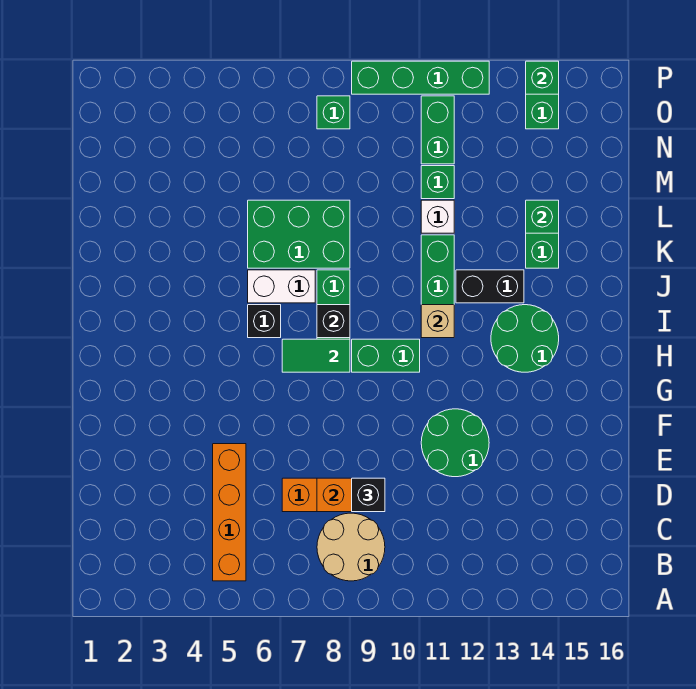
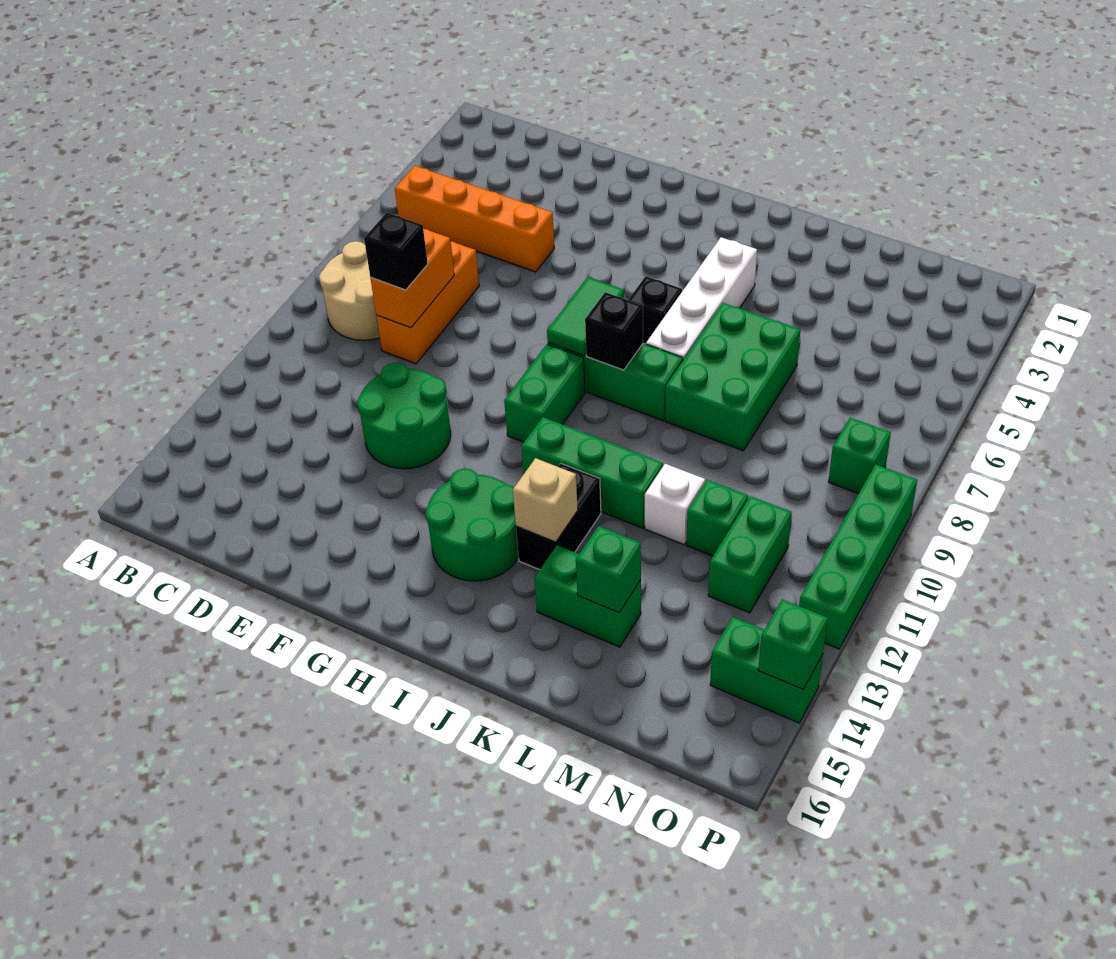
tan 1x1 brick [421,305,454,338] -> tan 1x1 brick moved to [513,458,578,542]
white 1x2 brick [248,270,315,303] -> white 1x4 brick [646,237,757,360]
green 1x2 brick [421,96,454,164] -> green 1x2 brick turned to [708,496,792,613]

